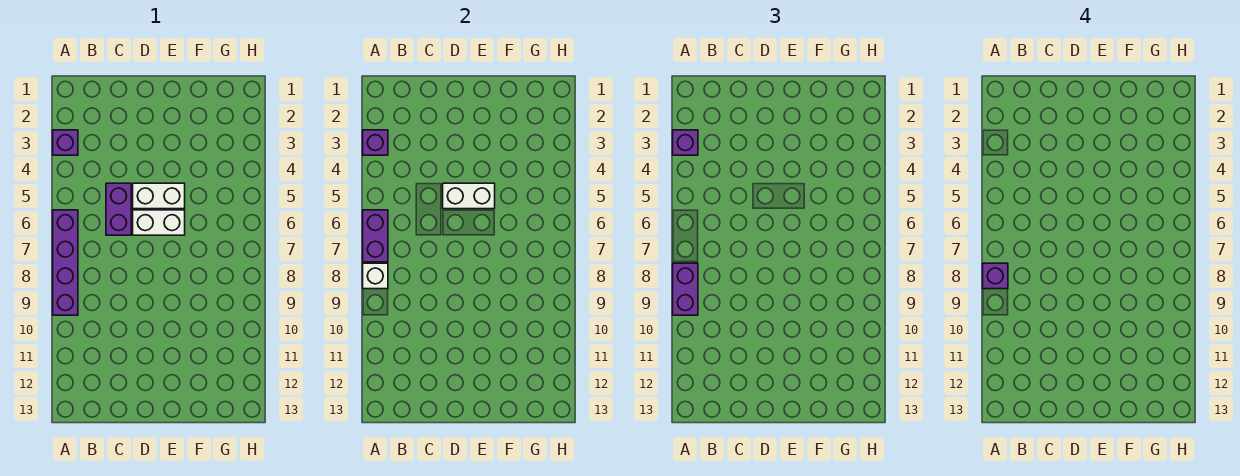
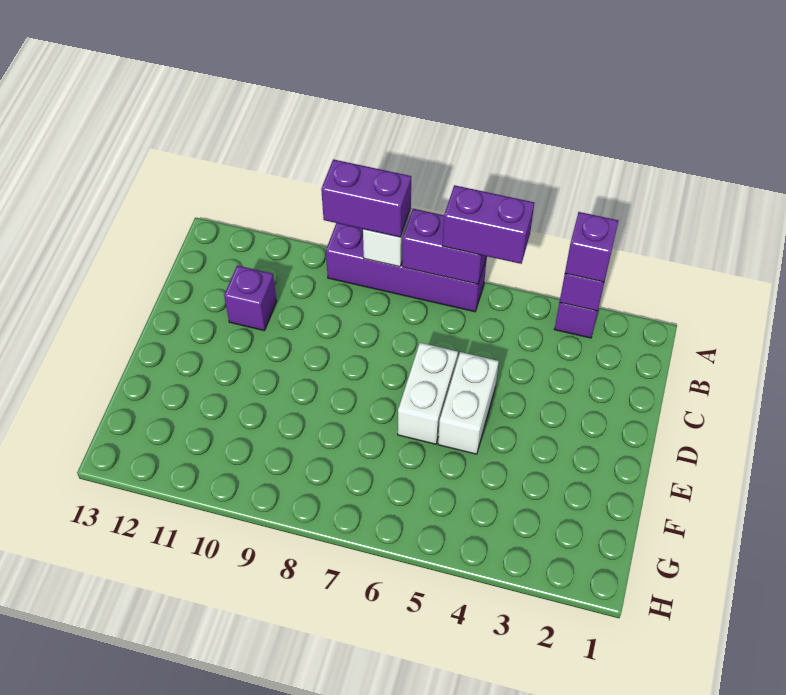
purple 1x1 brick [983,263,1008,289] -> purple 1x1 brick moved to [224,266,277,331]
purple 1x2 brick [106,183,131,235] -> purple 1x2 brick moved to [443,185,534,264]
white 1x2 brick [443,183,495,209] -> none

